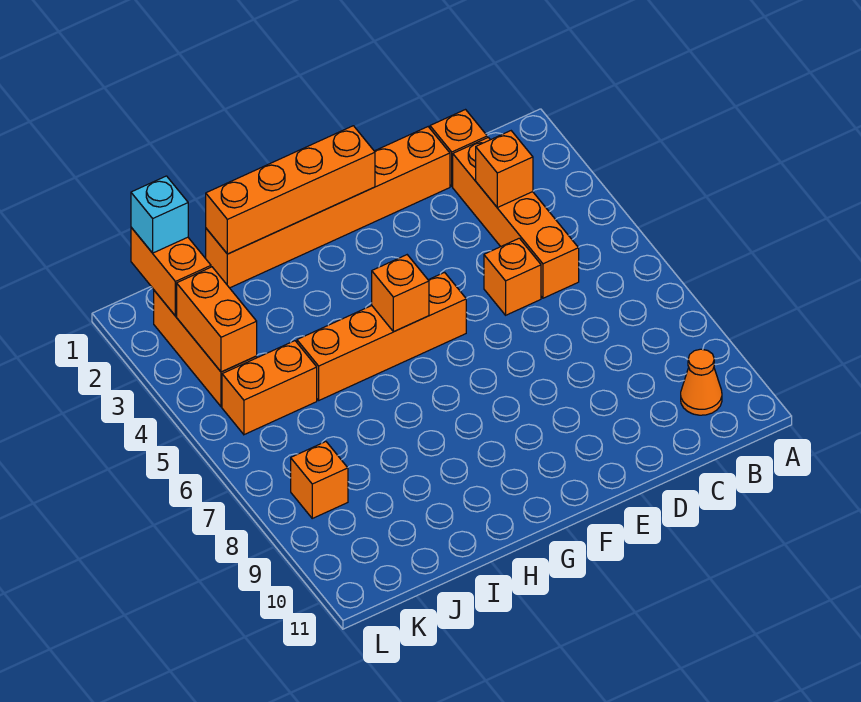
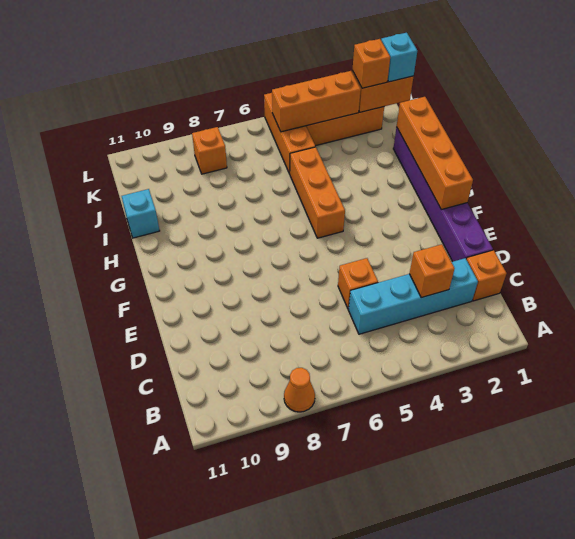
orange 1x1 cone [681,349,722,415] -> orange 1x1 cone moved to [284,368,315,412]
orange 1x4 brick [453,137,579,298] -> cyan 1x4 brick [348,258,478,334]
orange 1x6 brick [206,127,450,288] -> purple 1x6 brick [393,127,493,262]
orange 1x4 brick [297,272,466,400] -> orange 1x3 brick [290,147,345,238]
orange 1x1 brick [372,255,429,332] -> orange 1x1 brick moved to [352,39,390,88]
none -> cyan 1x1 brick [122,189,160,238]
orange 1x2 brick [222,341,317,435] -> orange 1x3 brick [264,93,315,174]
orange 1x2 brick [177,267,257,372] -> orange 1x3 brick [272,71,361,132]

